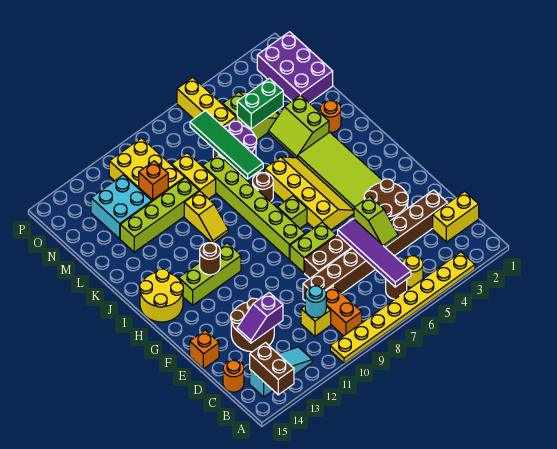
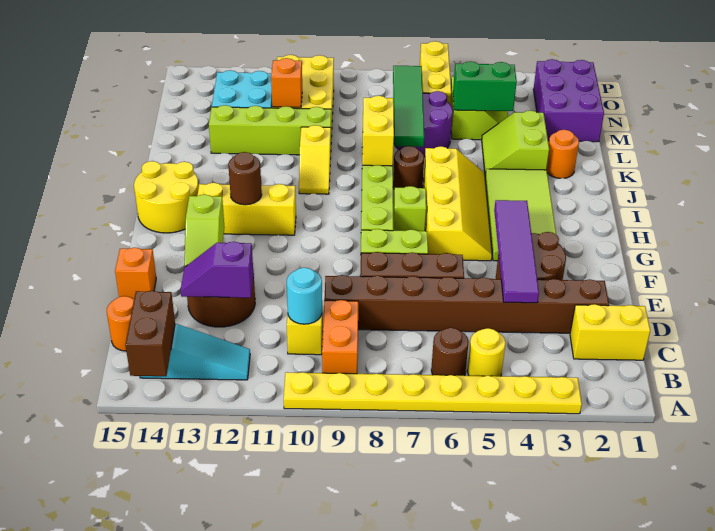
purple 1x4 tile [338,219,411,287] -> purple 1x4 tile moved to [494,200,539,303]
lime 1x2 slope [354,197,398,247] -> lime 1x2 slope moved to [185,195,225,266]
lime 1x3 brick [179,243,241,305] -> yellow 1x3 brick [197,183,296,235]
yellow 1x2 brick [172,153,216,199] -> yellow 1x2 brick moved to [362,96,394,166]

